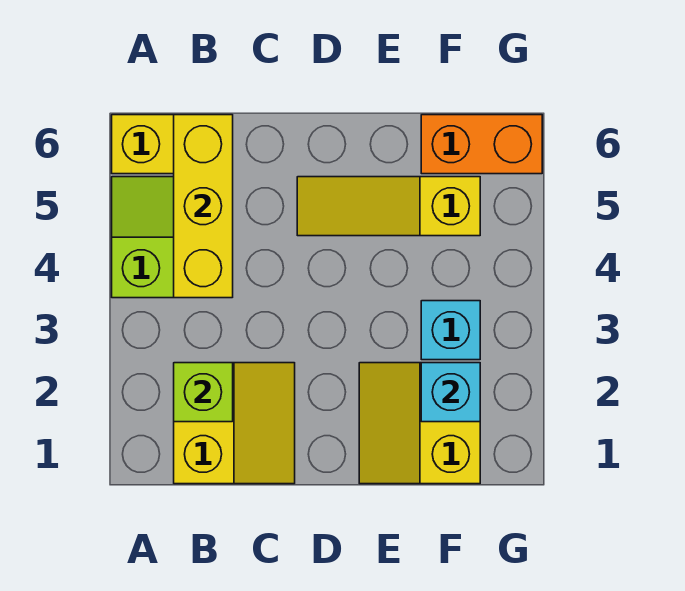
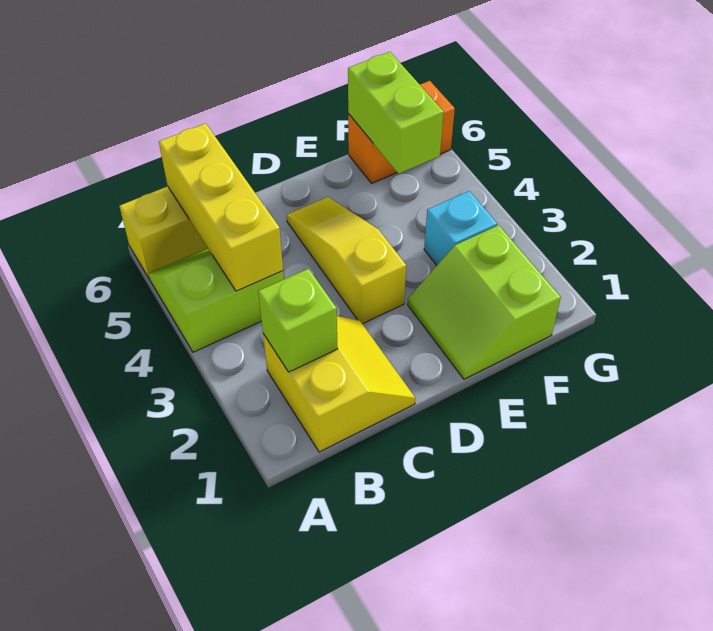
yellow 1x3 slope [297,177,480,236] -> yellow 1x3 slope turned to [287,197,406,324]
yellow 2x2 slope [359,363,480,484] -> lime 2x2 slope [408,225,561,379]
cyan 1x1 brick [421,363,480,422] -> none
none -> lime 1x2 brick [348,52,444,174]

